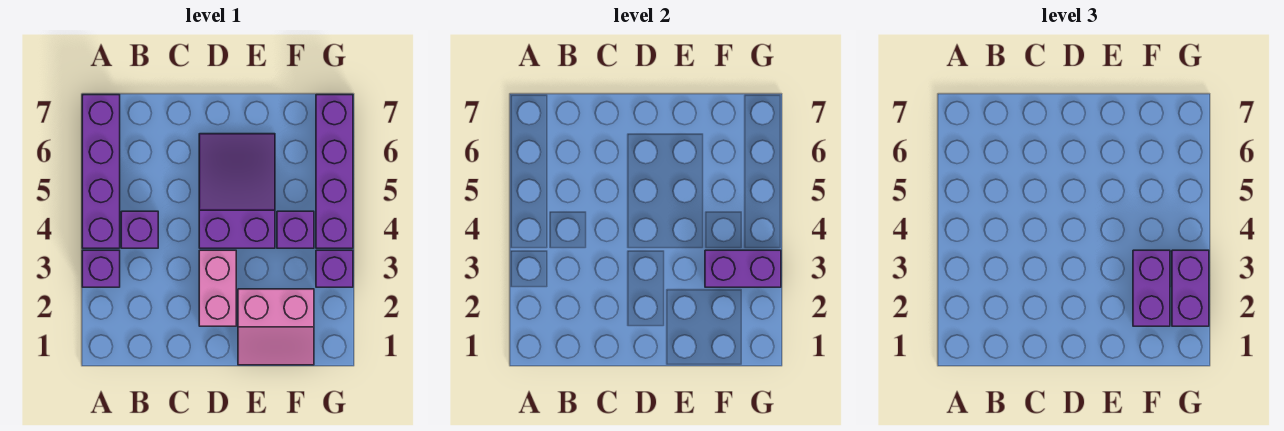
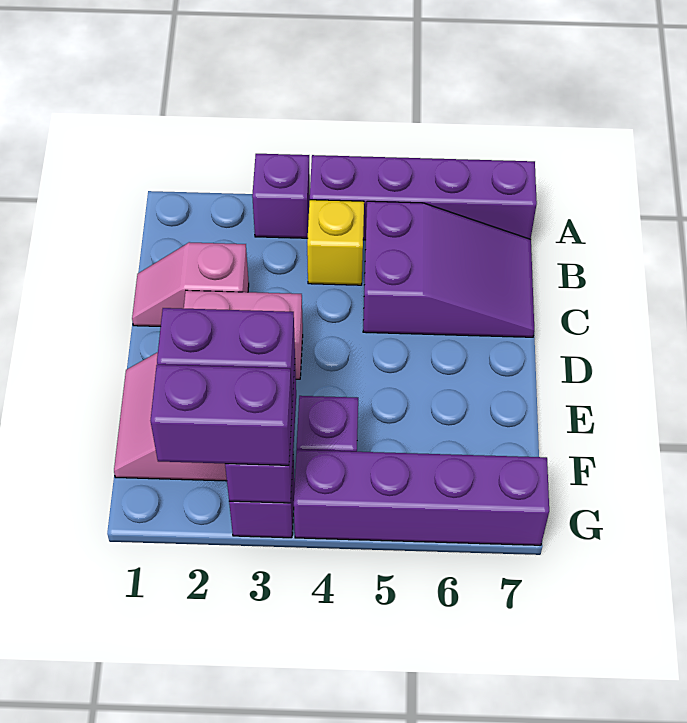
purple 1x1 brick [121,211,158,248] -> yellow 1x1 brick [307,200,364,285]
none -> pink 1x2 slope [132,242,249,327]
purple 2x3 slope [199,134,275,248] -> purple 2x3 slope moved to [363,201,534,337]

